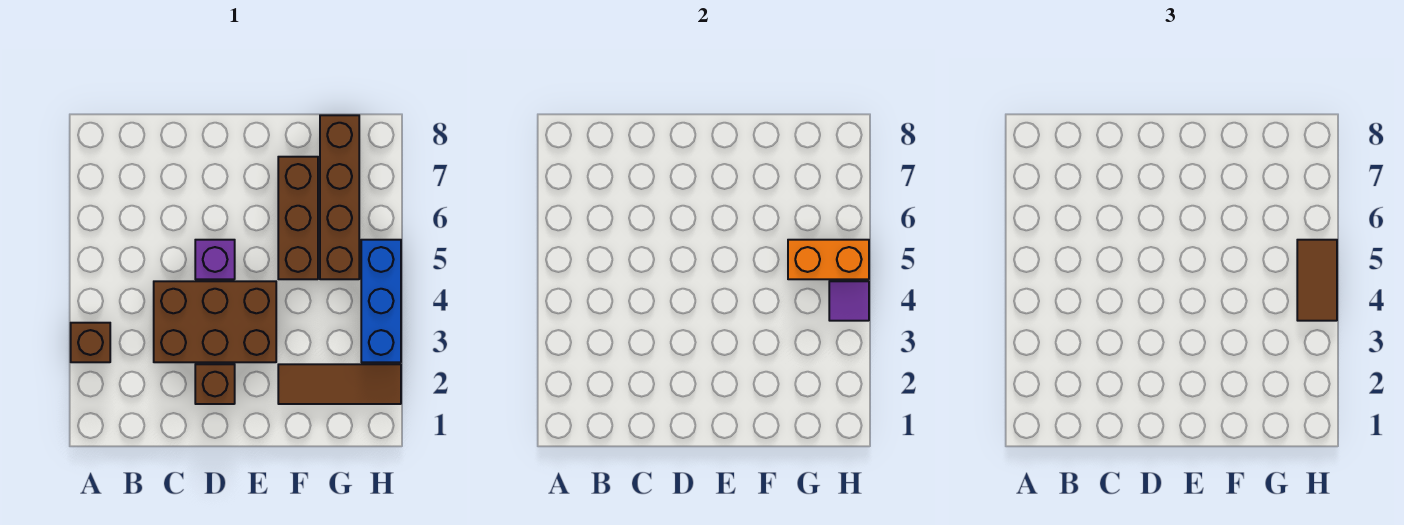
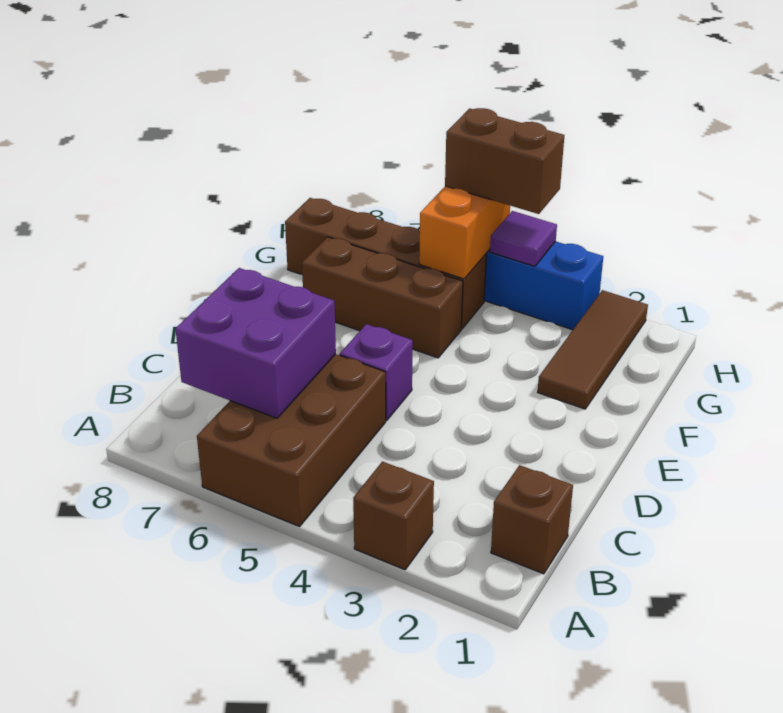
none -> purple 2x2 brick [175,268,336,418]
brown 2x3 brick [154,281,276,362] -> brown 2x3 brick moved to [197,354,386,526]
brown 1x1 brick [195,364,235,404] -> brown 1x1 brick moved to [491,465,573,574]
brown 1x2 tile [1297,240,1337,321] -> brown 1x2 brick [445,108,564,214]

